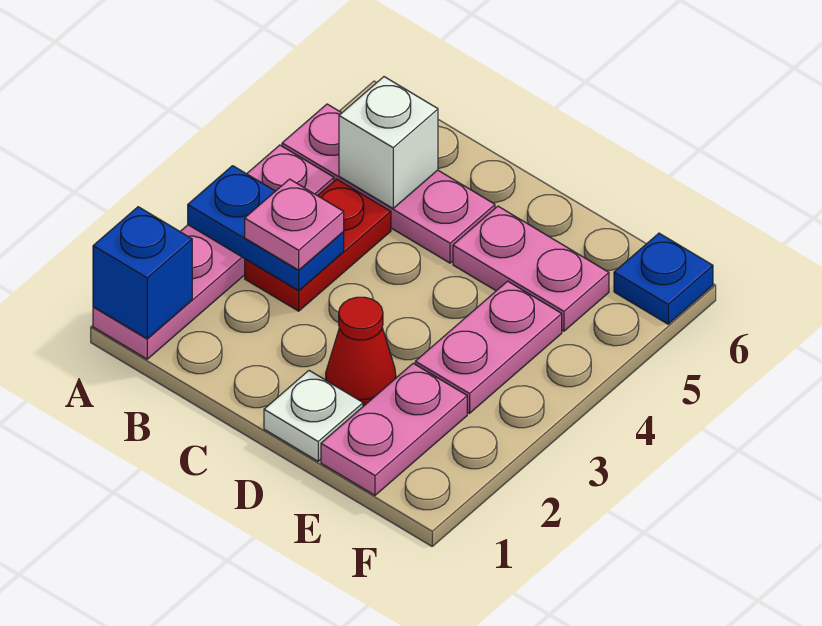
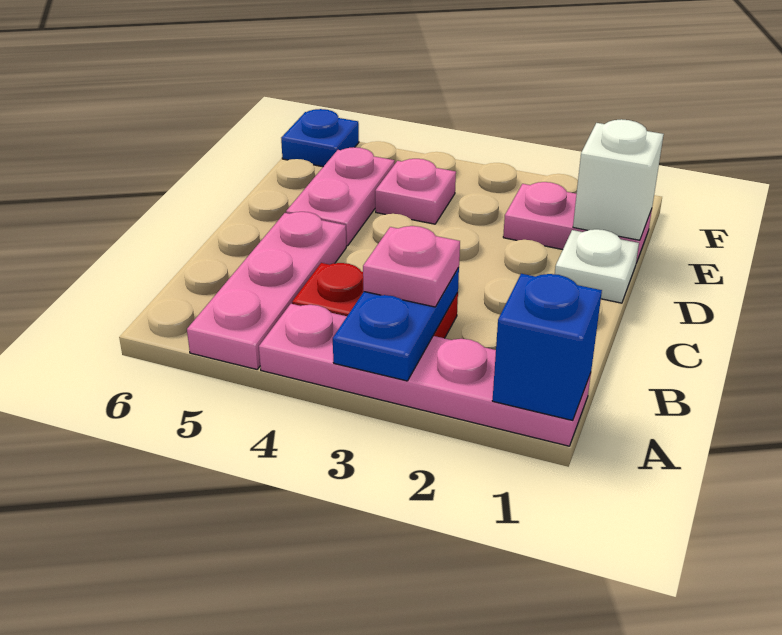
white 1x1 brick [339,77,438,208] -> white 1x1 brick moved to [573,119,664,240]
red 1x1 cone [326,297,396,406] -> none
pink 1x2 plate [415,281,562,413] -> pink 1x1 plate [375,159,456,224]

